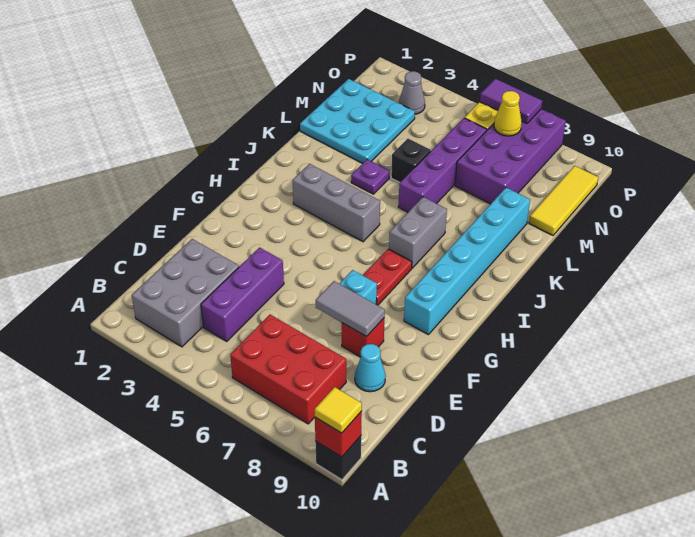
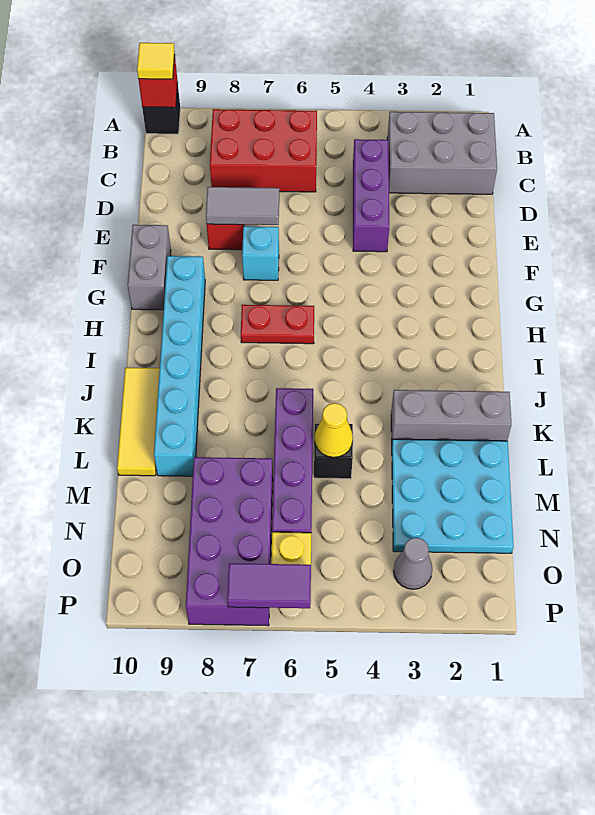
grey 2x3 brick [132,239,239,347] -> grey 2x3 brick turned to [387,112,497,194]
cyan 1x1 cone [355,344,386,392] -> none
red 1x2 plate [363,249,412,305] -> red 1x2 plate turned to [241,305,314,344]
grey 1x3 brick [292,164,380,242] -> grey 1x3 brick moved to [391,390,511,441]
grey 1x2 brick [389,197,447,268] -> grey 1x2 brick moved to [128,225,171,310]
purple 1x1 plate [351,159,390,194] -> none
yellow 1x3 tile [529,166,598,235] -> yellow 1x3 tile moved to [117,368,160,476]
yellow 1x1 cone [494,91,522,136] -> yellow 1x1 cone moved to [315,403,353,457]

